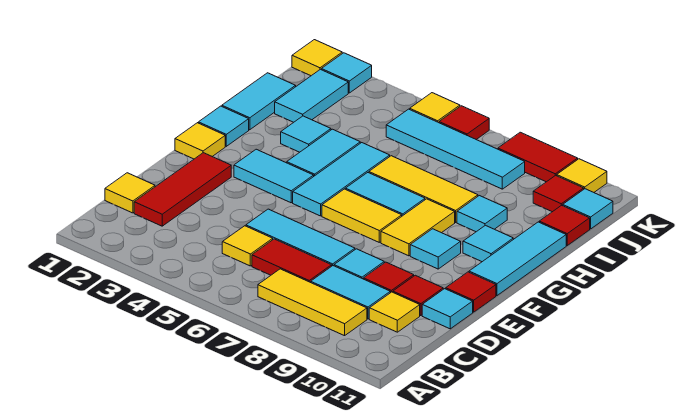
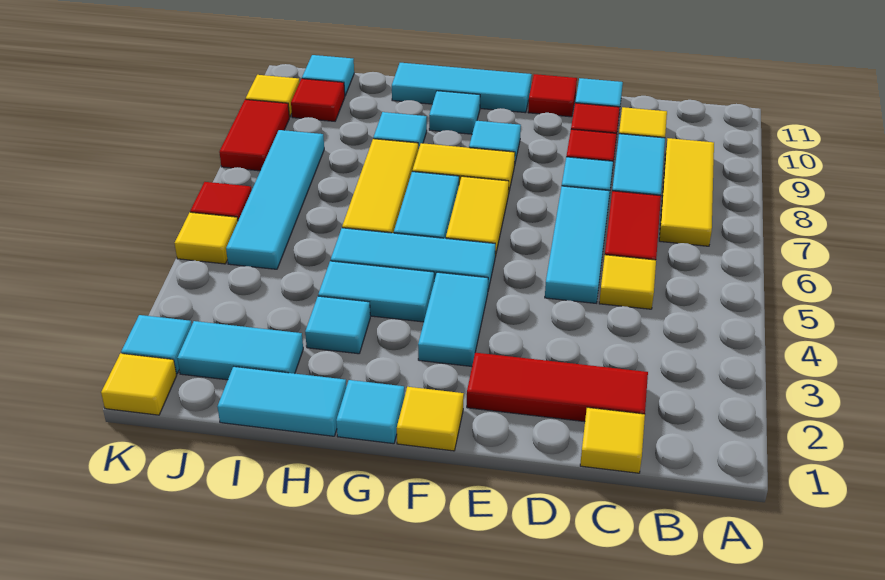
red 1x1 tile [539,205,590,245] -> none

